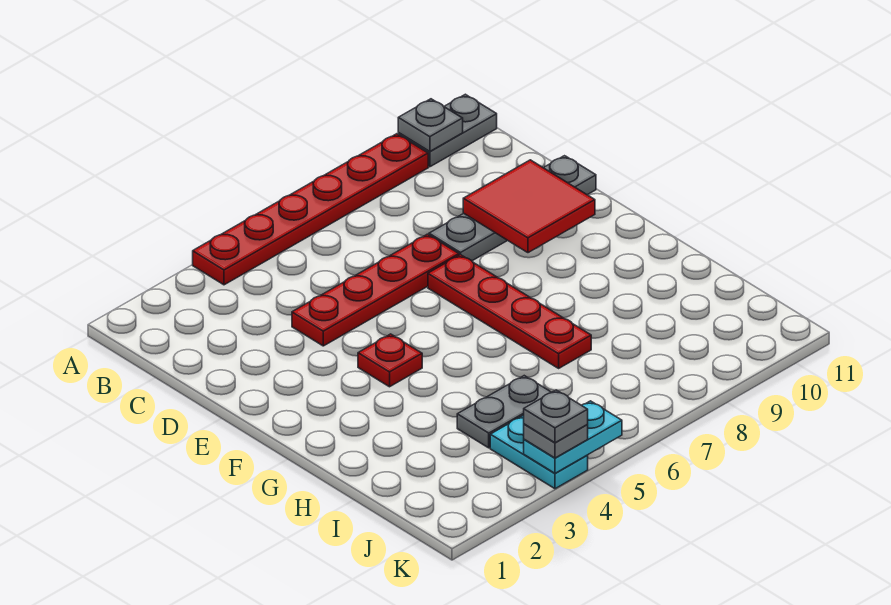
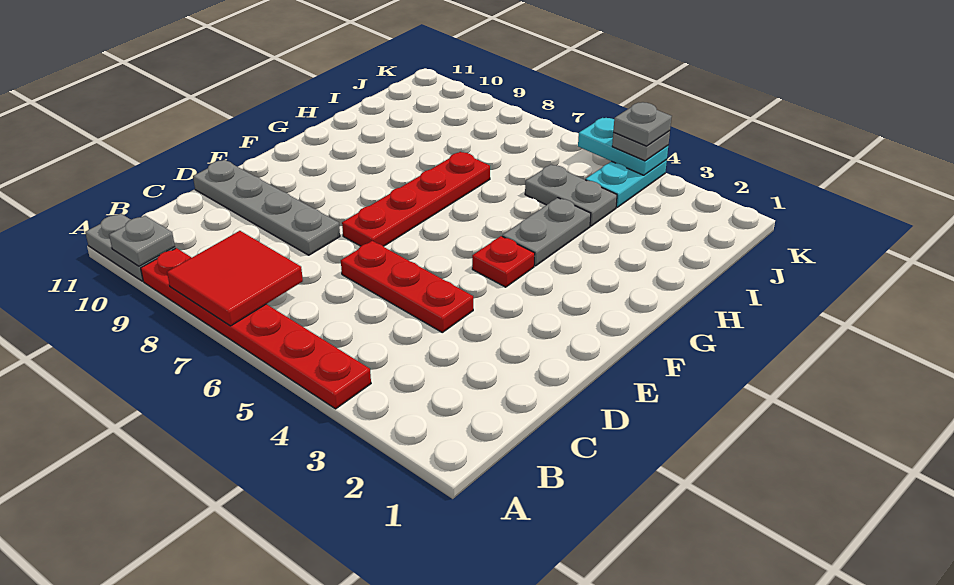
red 1x4 plate [292,234,459,346] -> red 1x3 plate [341,241,473,332]
red 2x2 tile [463,160,595,253] -> red 2x2 tile moved to [167,231,303,326]
none -> grey 1x2 plate [502,198,591,266]

